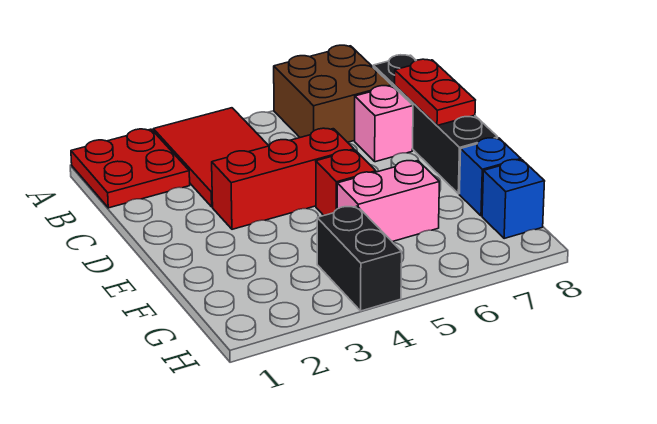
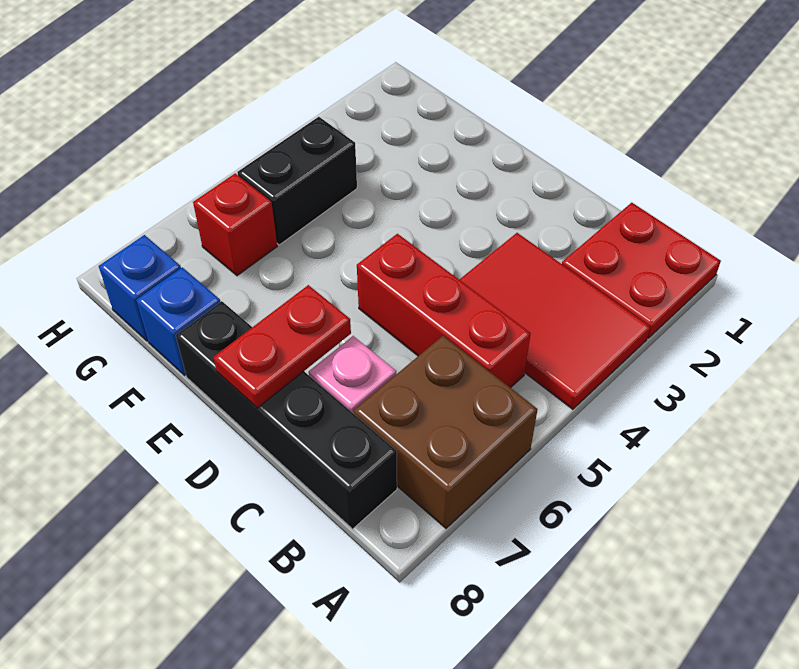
red 1x2 plate [395,59,475,125] -> red 1x2 plate turned to [213,285,351,408]
red 1x3 brick [212,128,354,229] -> red 1x3 brick turned to [357,234,531,388]
red 1x1 brick [316,150,376,215] -> red 1x1 brick moved to [193,173,277,276]
pink 1x2 brick [337,161,439,242] -> none
black 1x2 brick [317,206,402,311] -> black 1x2 brick turned to [237,117,357,245]

